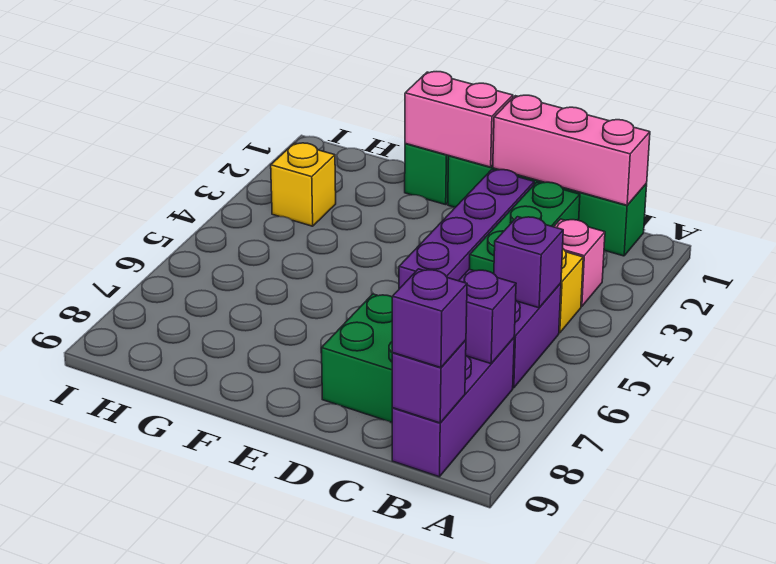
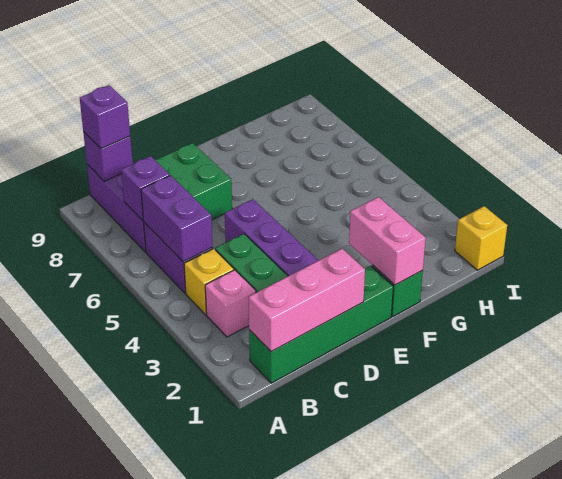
purple 1x1 brick [494,217,563,308] -> purple 1x2 brick [141,175,213,262]
pink 1x2 brick [405,72,513,167] -> pink 1x2 brick turned to [349,197,426,285]
yellow 1x1 brick [271,143,336,226] -> yellow 1x1 brick moved to [455,206,507,270]

